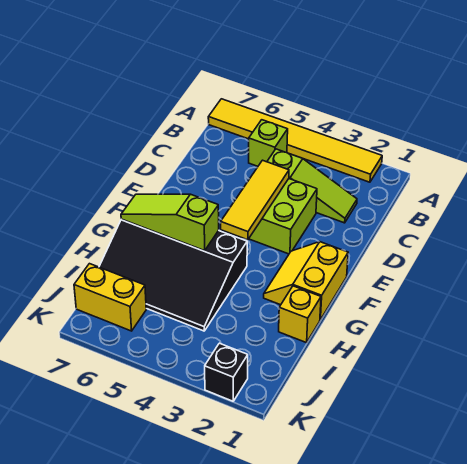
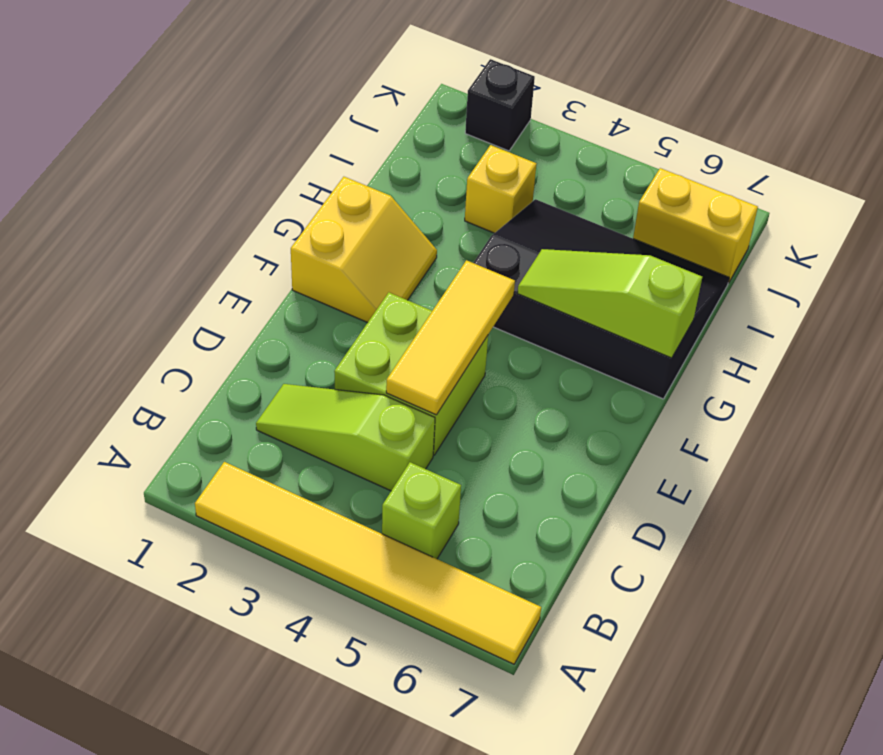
lime 1x3 slope [121,194,219,251] -> lime 1x3 slope turned to [518,249,702,358]
yellow 1x1 brick [279,286,321,343] -> yellow 1x1 brick moved to [465,145,536,233]

